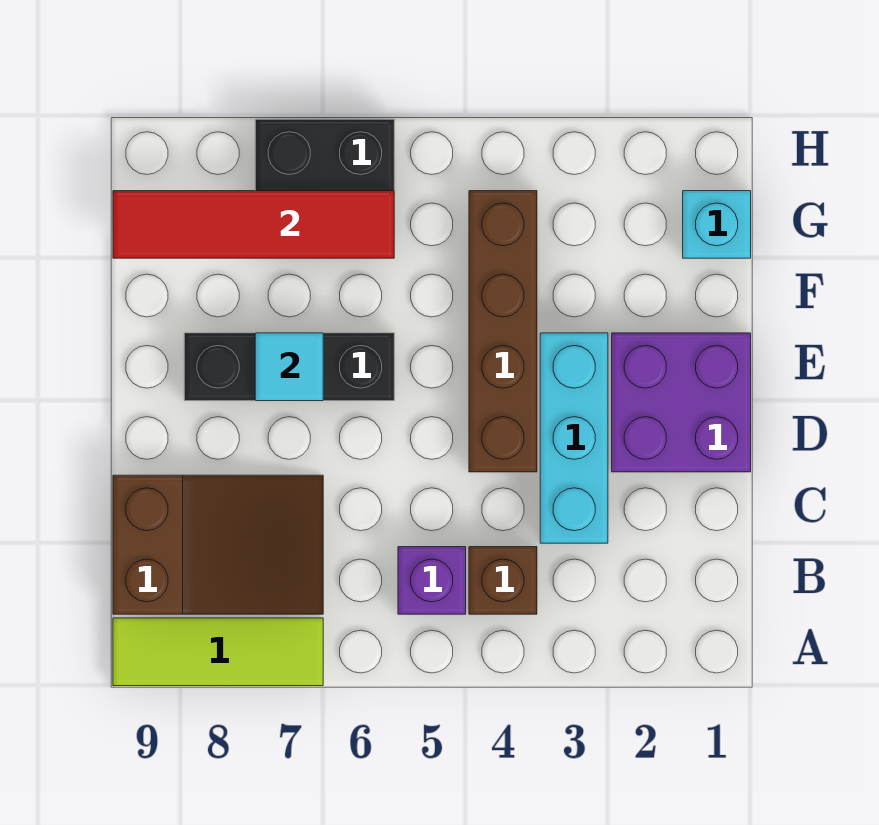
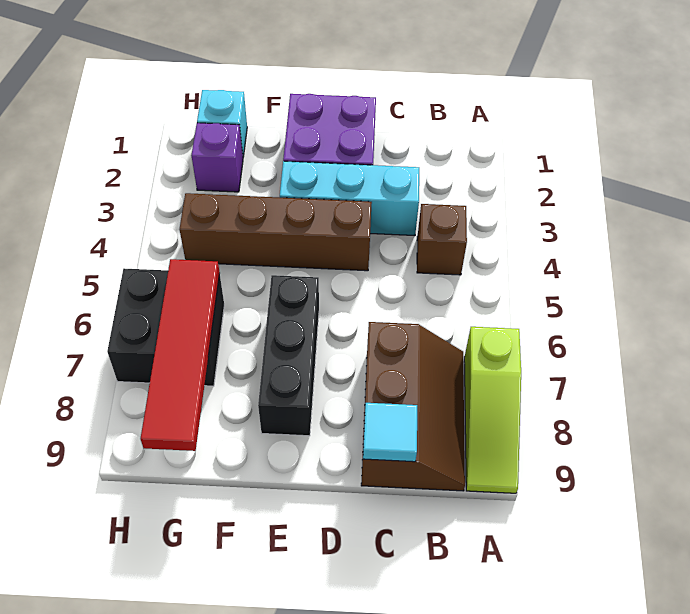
lime 1x3 tile [113,618,323,686] -> lime 1x3 slope [464,327,521,493]
purple 1x1 brick [398,547,466,614] -> purple 1x1 brick moved to [191,123,243,192]
brown 2x3 slope [113,475,323,614] -> brown 2x3 slope turned to [361,322,465,491]
cyan 1x1 tile [255,333,323,401] -> cyan 1x1 tile moved to [363,403,417,462]

